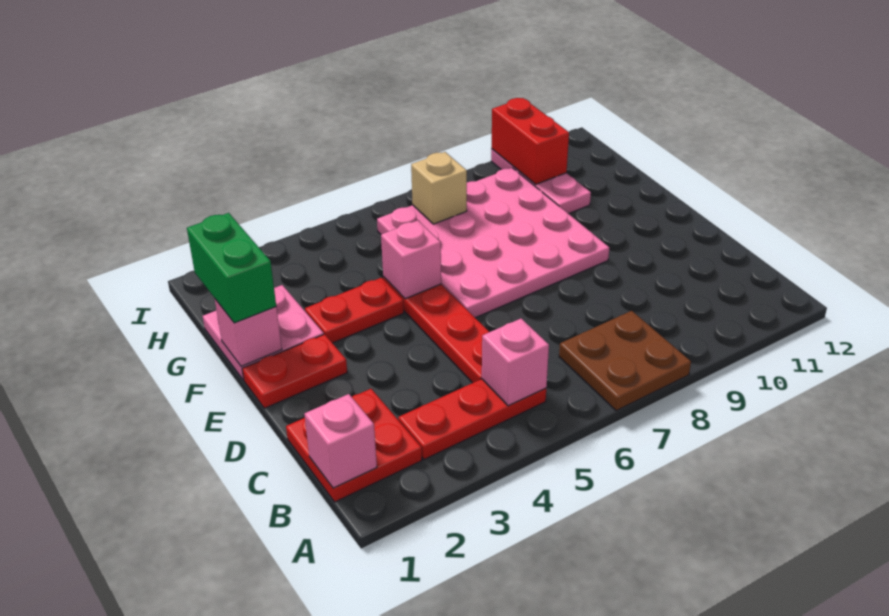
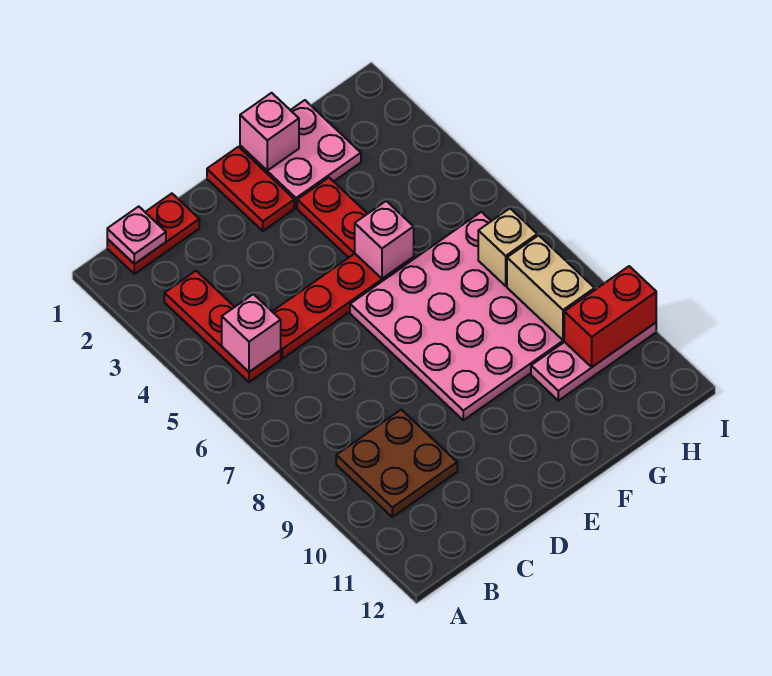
brown 2x2 plate [559,311,691,411] -> brown 2x2 plate moved to [336,410,457,517]
red 2x2 plate [286,389,422,502] -> red 1x2 plate [107,194,199,274]
pink 1x1 brick [304,394,377,488] -> pink 1x1 plate [107,206,166,264]
green 1x2 brick [187,213,276,323] -> none
none -> tan 1x2 brick [507,235,595,340]

